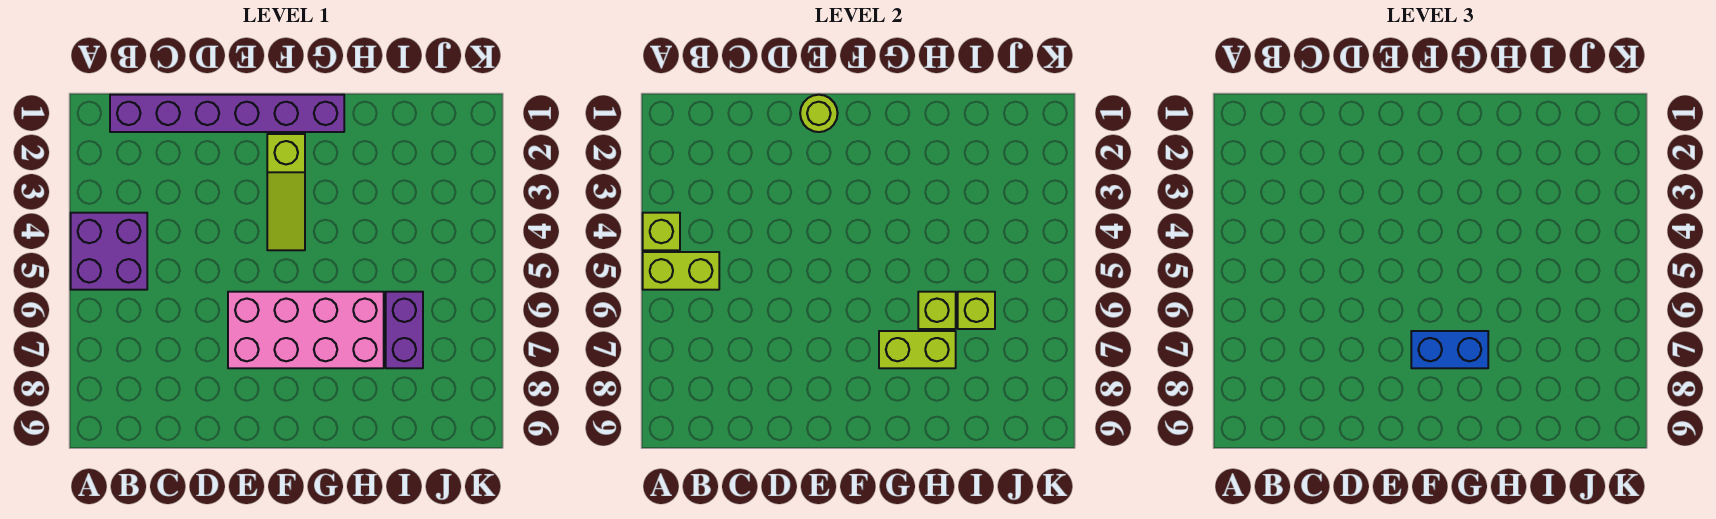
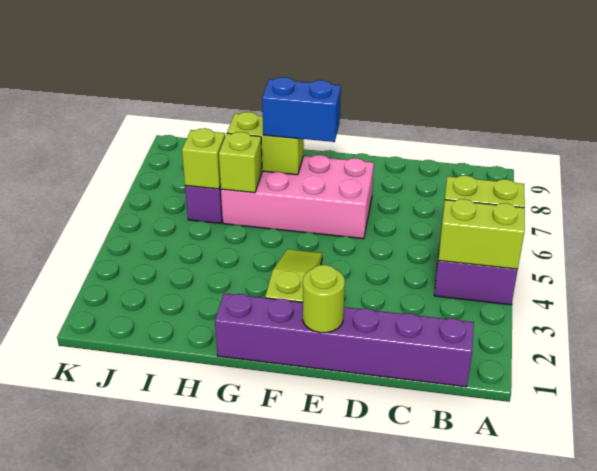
lime 1x1 brick [643,213,680,250] -> lime 1x2 brick [438,199,525,269]

